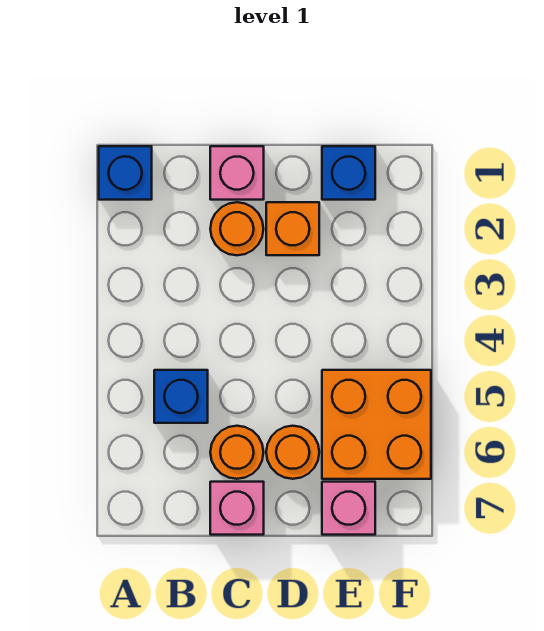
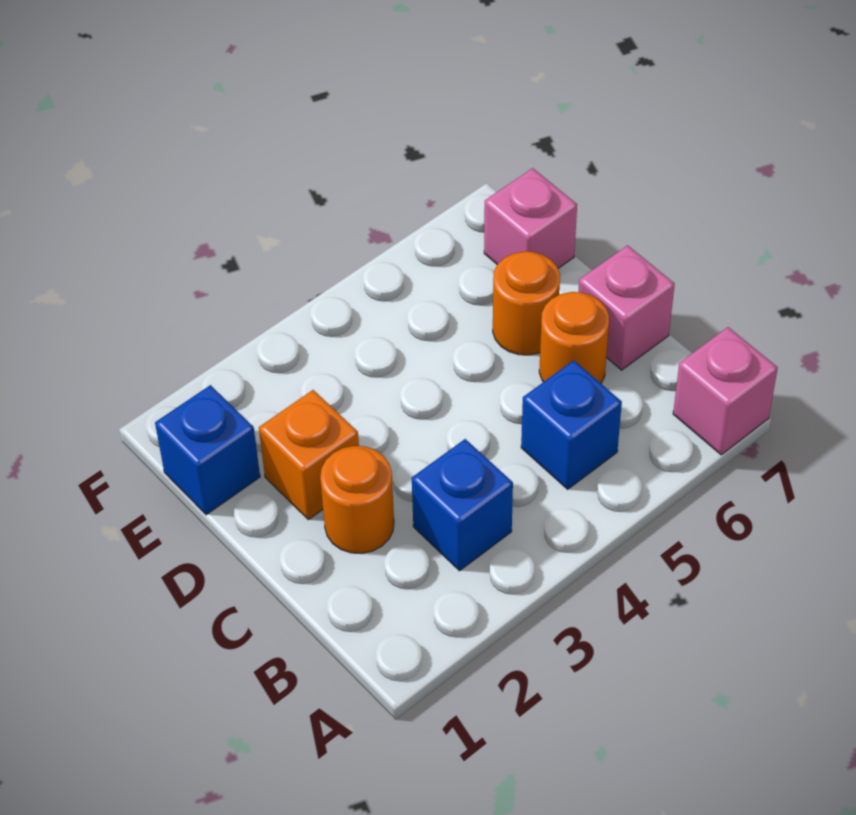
blue 1x1 brick [99,146,152,200] -> blue 1x1 brick moved to [412,439,513,571]
pink 1x1 brick [210,146,264,200] -> pink 1x1 brick moved to [673,327,778,455]
orange 2x2 brick [322,370,431,479] -> none

